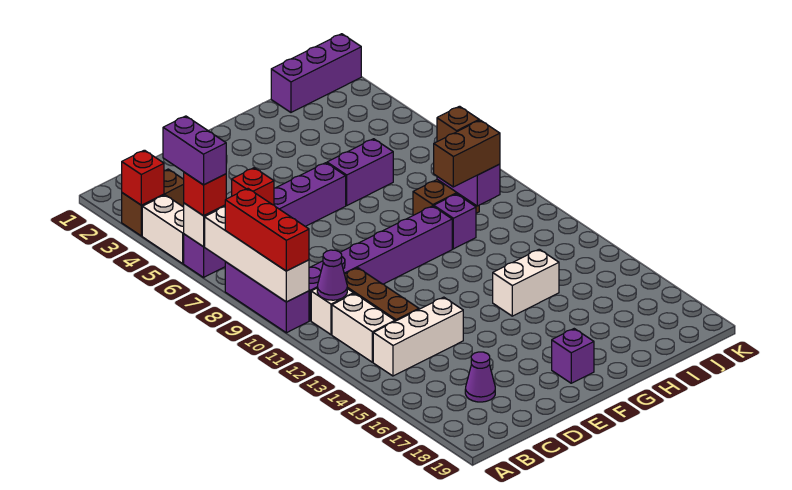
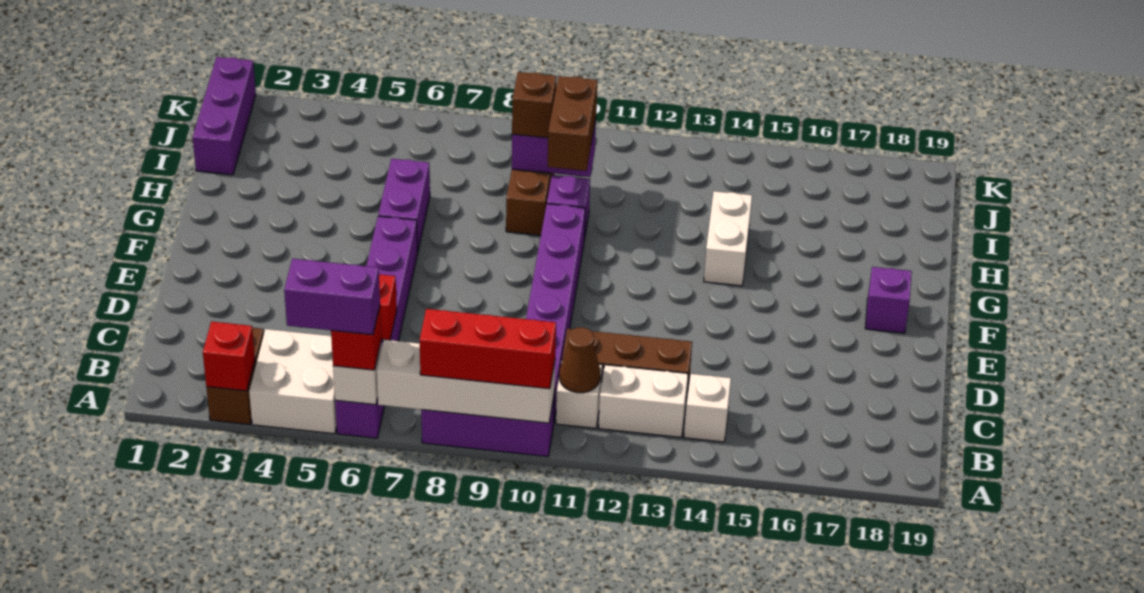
white 1x2 brick [142,195,184,264] -> white 2x2 brick [249,329,337,434]
purple 1x1 cone [317,250,347,300] -> brown 1x1 cone [559,327,600,393]
white 1x3 brick [373,297,463,376] -> white 1x1 brick [684,374,731,442]
purple 1x1 cone [465,352,495,402] -> none

